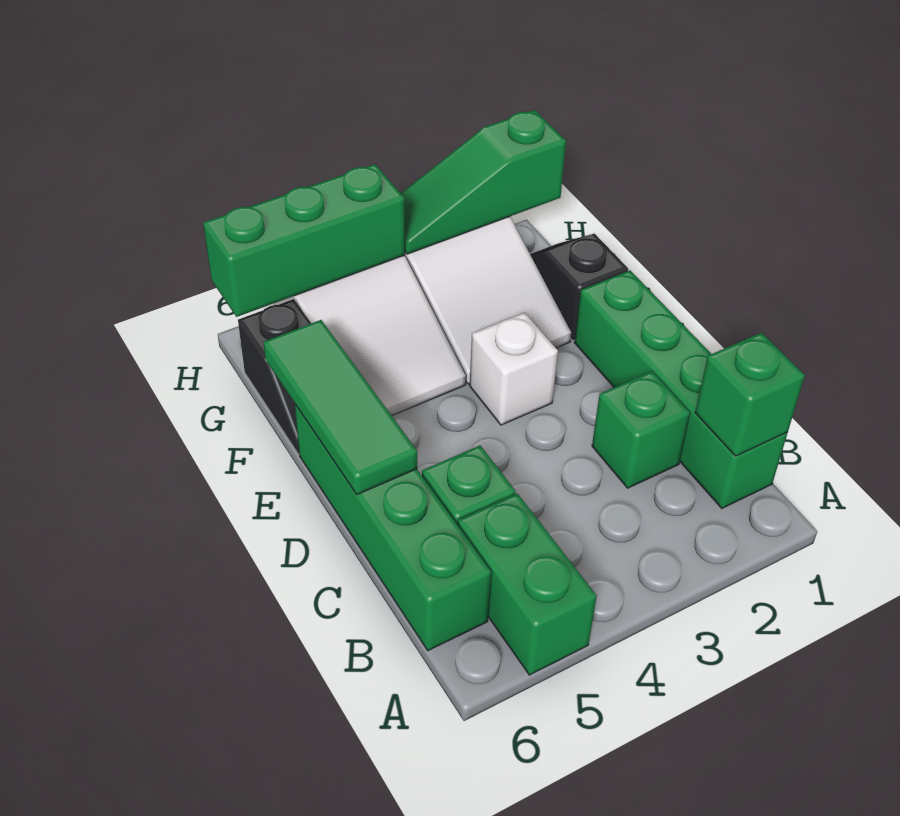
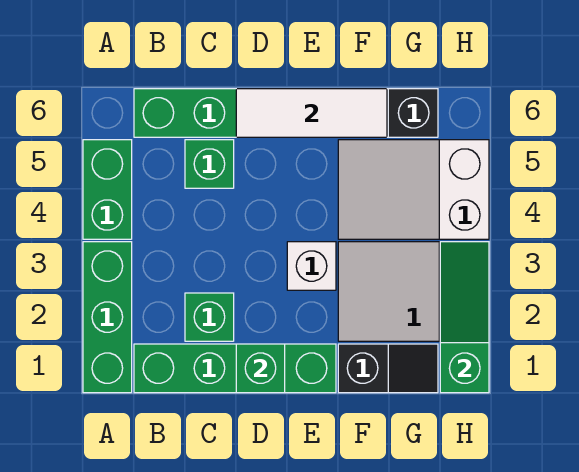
green 1x2 brick [458,493,597,675] -> green 1x2 brick turned to [83,140,132,239]
green 1x1 brick [695,333,805,456] -> green 1x1 brick moved to [236,344,285,393]
green 1x3 tile [263,320,417,495] -> white 1x3 tile [236,89,387,137]
green 1x3 brick [203,164,405,317] -> green 1x3 brick moved to [83,242,132,393]

